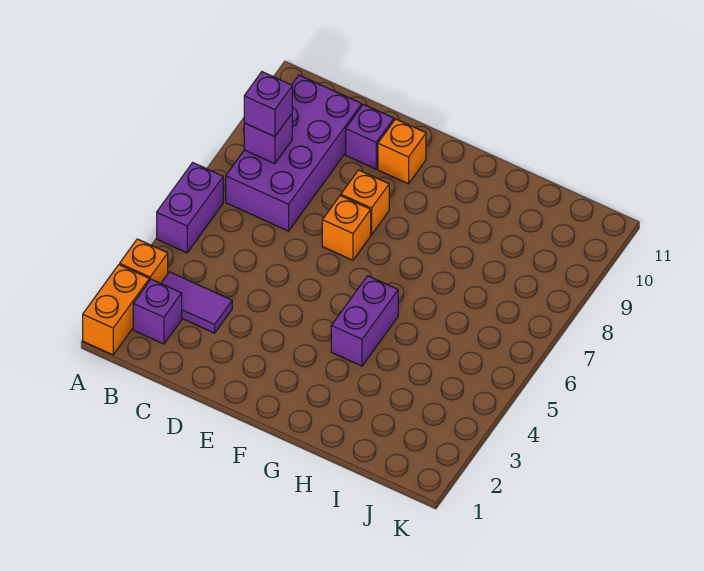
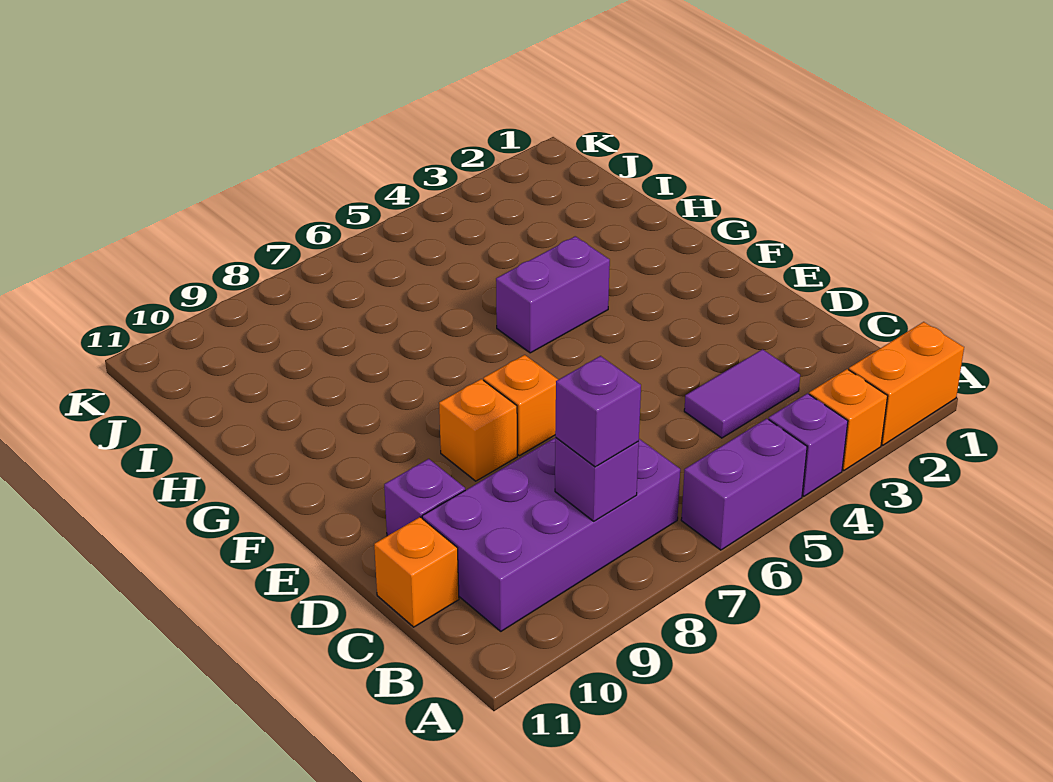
purple 1x1 brick [133,279,182,344] -> purple 1x1 brick moved to [769,393,848,496]
purple 1x2 tile [161,272,232,333] -> purple 1x2 tile turned to [684,349,800,438]
orange 1x1 brick [378,119,426,184] -> orange 1x1 brick moved to [374,517,459,627]

